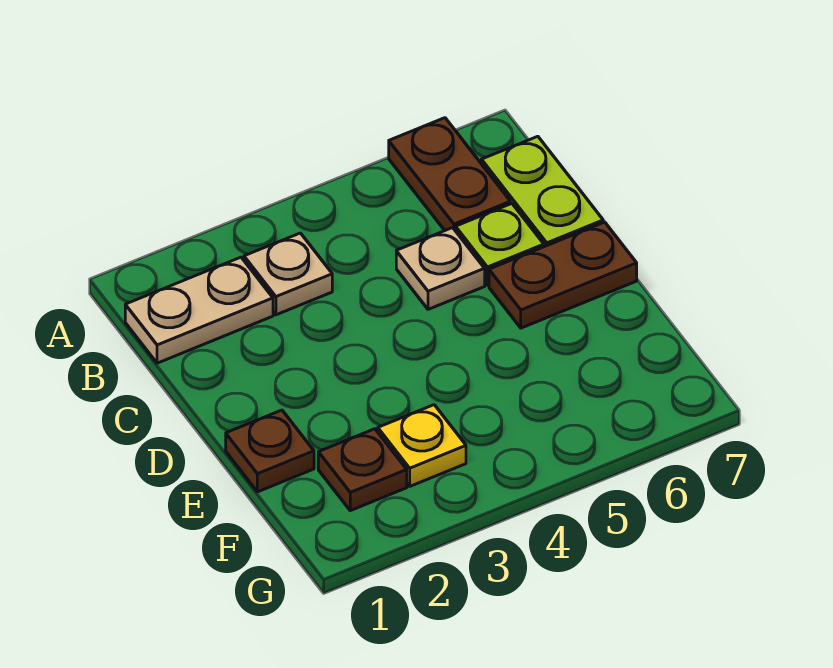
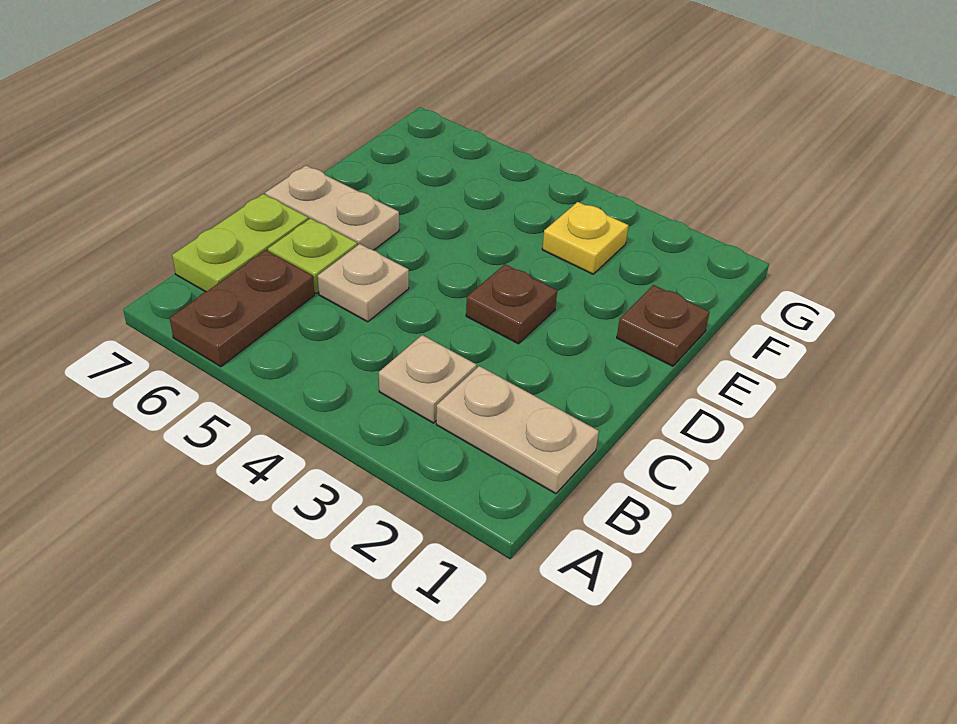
brown 1x2 plate [489,222,637,328] -> tan 1x2 plate [265,166,399,250]
brown 1x1 plate [318,429,407,511] -> brown 1x1 plate moved to [466,264,557,344]

